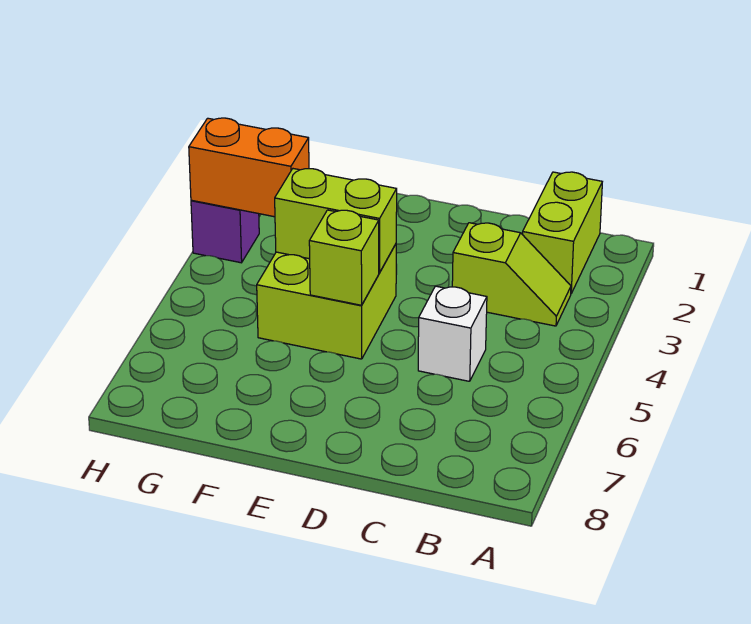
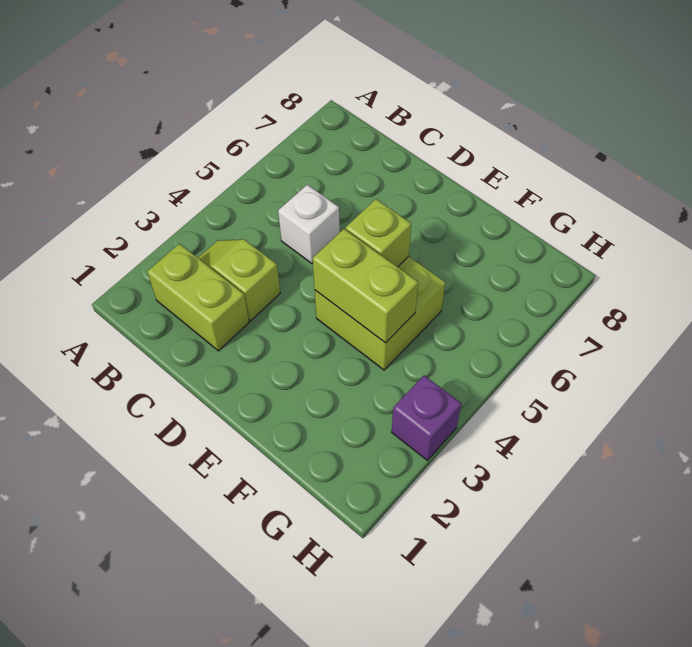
lime 1x2 brick [523,172,602,293] -> lime 1x2 brick turned to [147,244,249,351]
orange 1x2 brick [189,118,309,217] -> none

